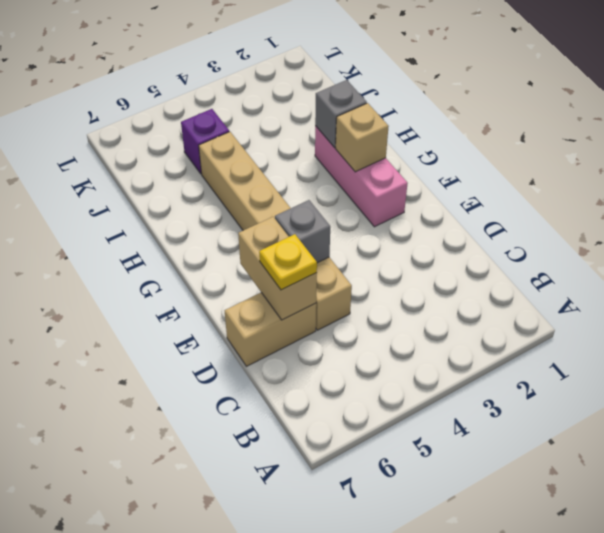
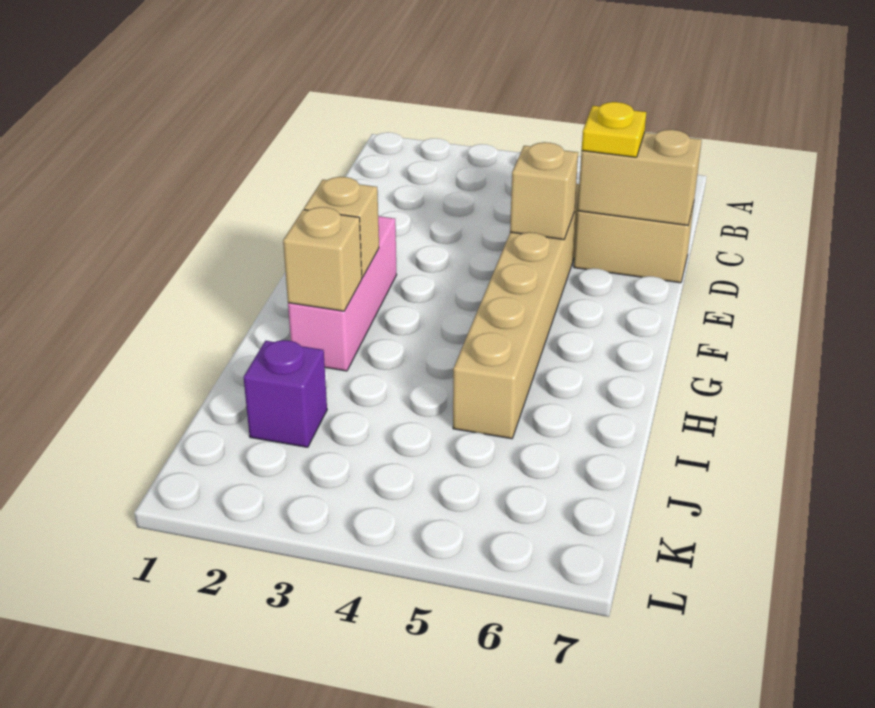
tan 1x2 brick [238,217,317,320] -> tan 1x2 brick turned to [578,130,702,225]
grey 1x1 brick [275,200,330,263] -> tan 1x1 brick [510,142,578,240]
grey 1x1 brick [315,80,367,148] -> tan 1x1 brick [283,207,362,311]
purple 1x1 brick [181,109,229,174] -> purple 1x1 brick moved to [244,340,327,447]

